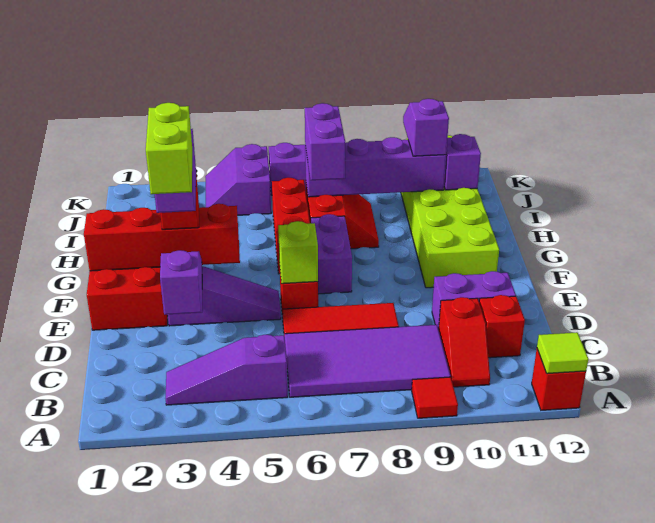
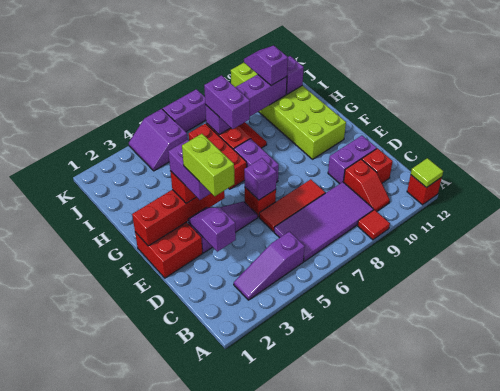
lime 1x1 brick [278,221,318,284] -> purple 1x1 brick [244,158,277,200]

